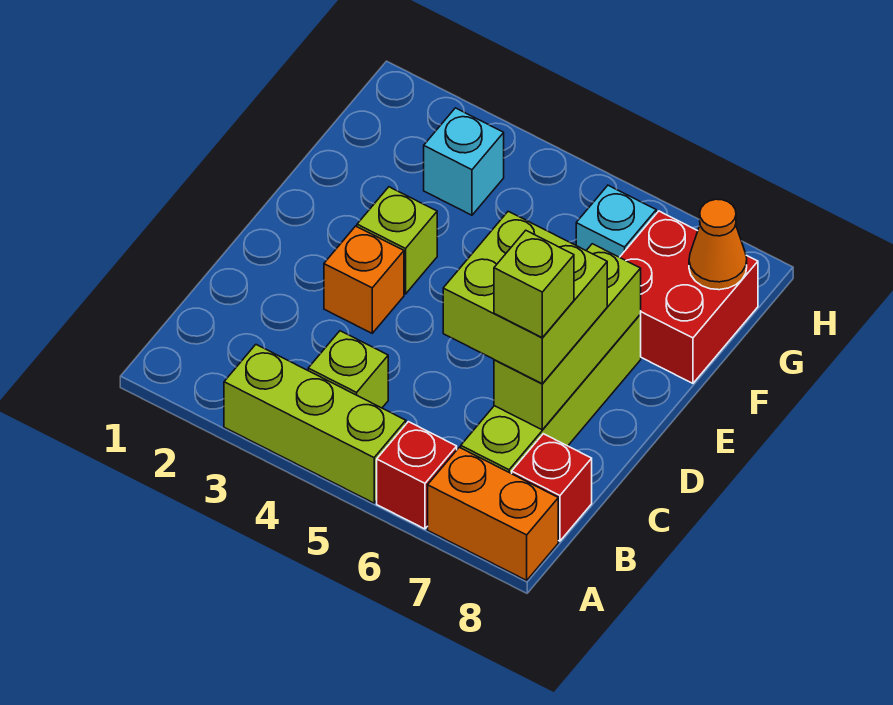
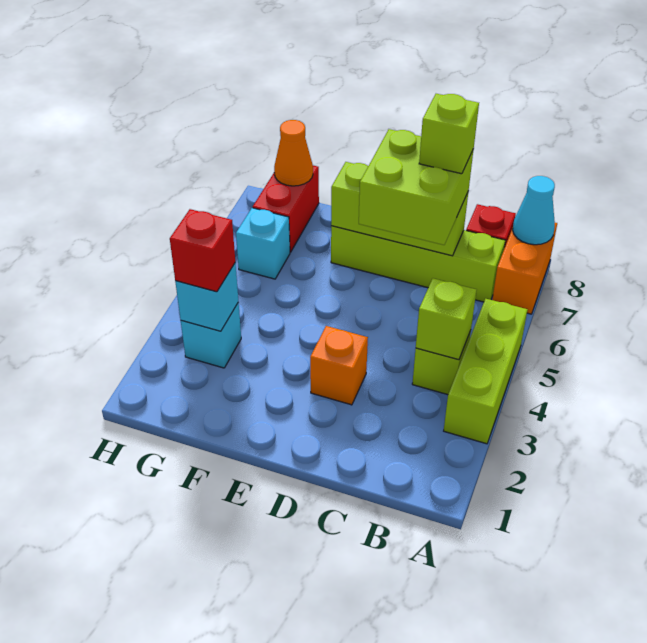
red 1x1 brick [377,422,457,529] -> red 1x1 brick moved to [170,209,235,292]
none -> cyan 1x1 cone [513,176,555,245]
lime 1x1 brick [357,187,437,294] -> lime 1x1 brick moved to [416,278,476,360]
red 2x2 brick [620,211,758,383] -> red 1x2 brick [253,166,319,252]
none -> cyan 1x1 brick [175,263,238,331]

